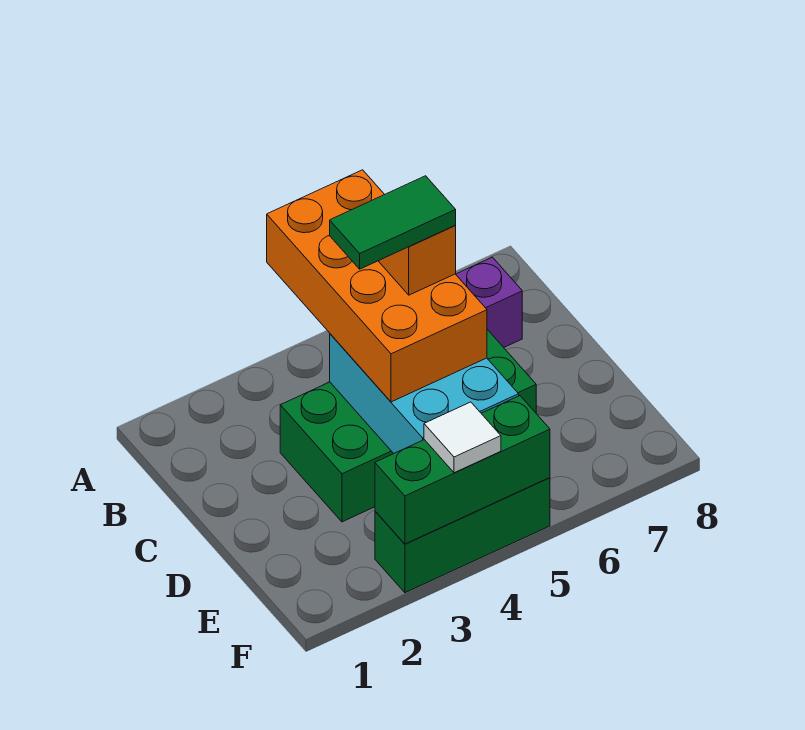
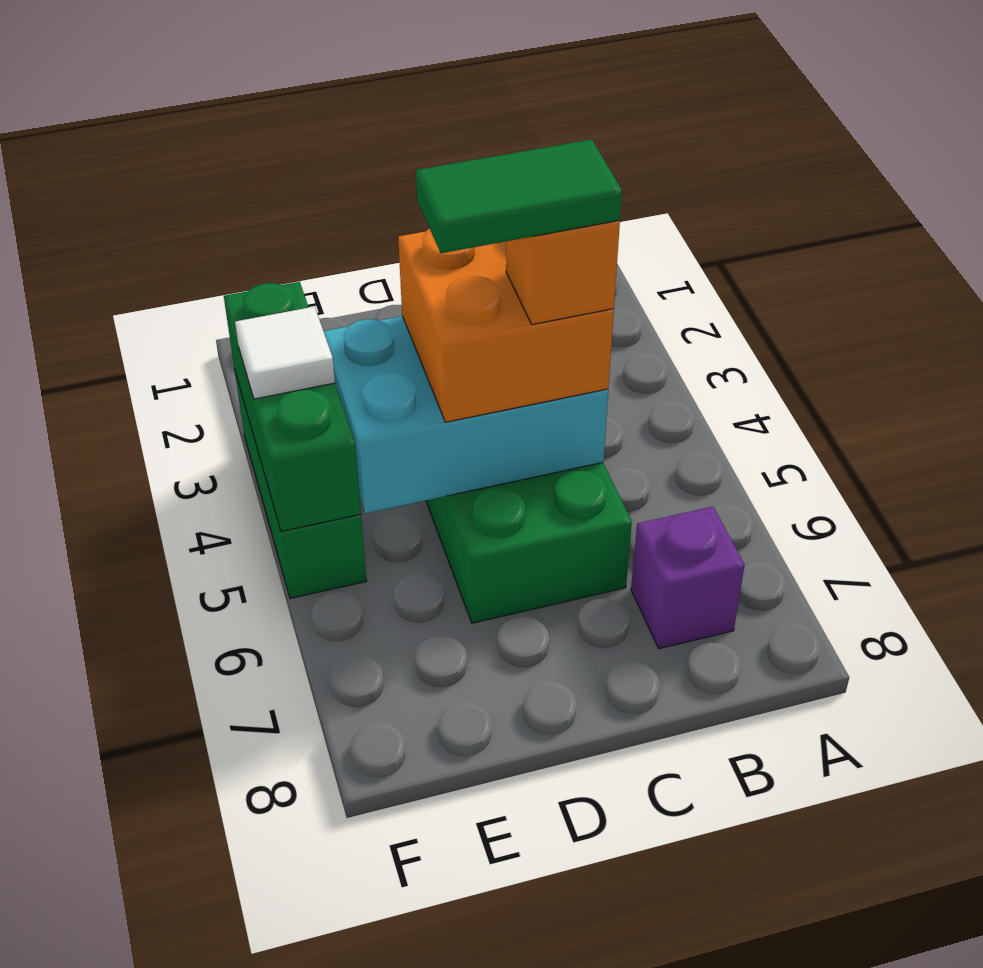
orange 2x4 brick [267,170,487,402] -> orange 2x2 brick [398,228,614,422]
green 1x2 tile [330,176,456,269] -> green 1x2 tile turned to [416,139,622,253]

